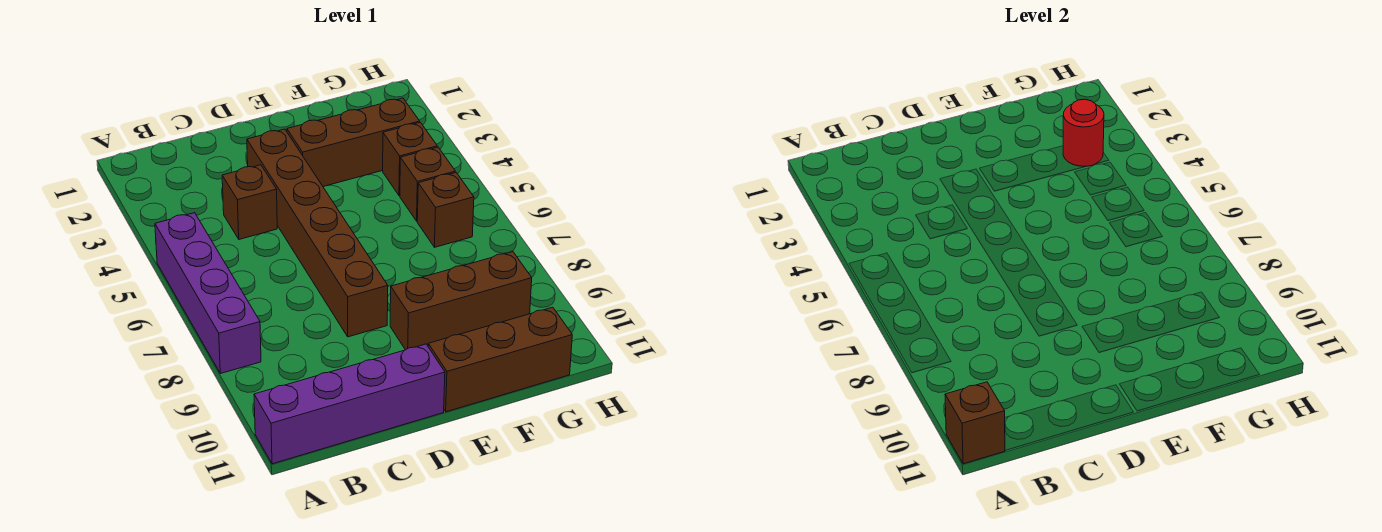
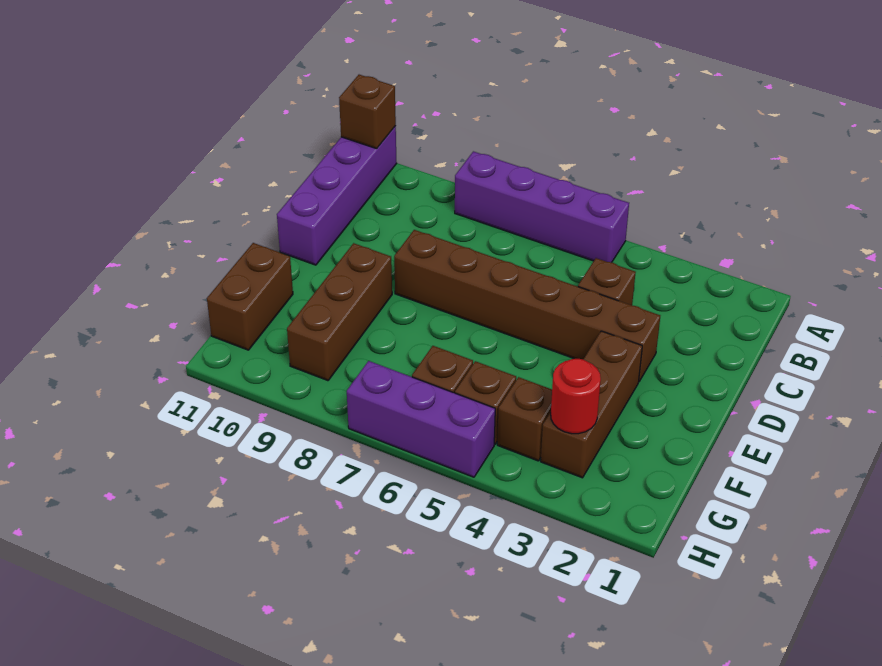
brown 1x3 brick [428,307,572,412] -> brown 1x2 brick [207,243,293,350]
none -> purple 1x3 brick [347,361,495,477]

